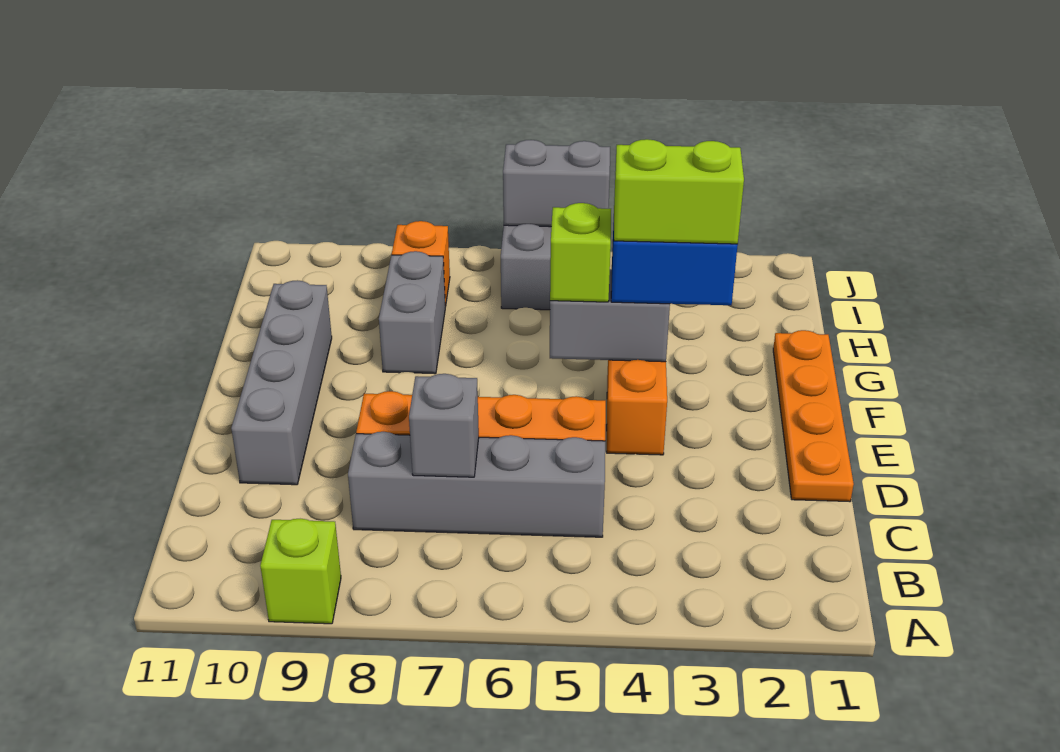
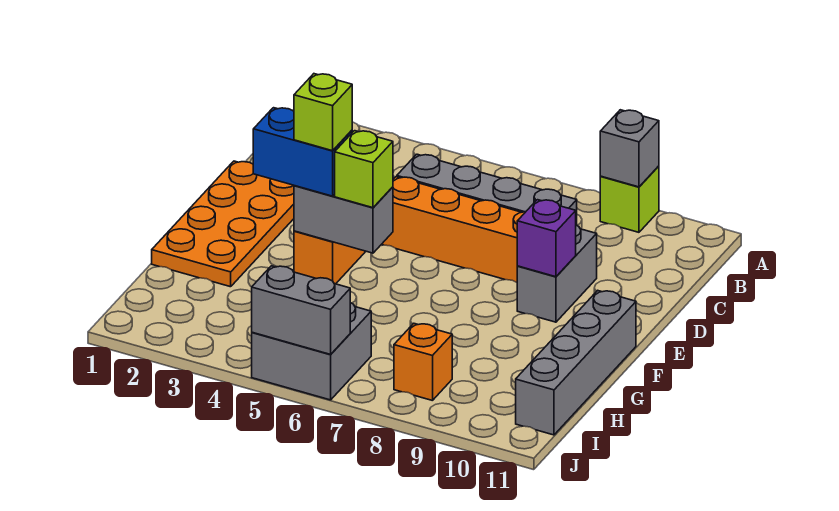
grey 1x1 brick [409,374,479,477] -> grey 1x1 brick moved to [600,110,659,187]
orange 1x4 plate [773,330,854,502] -> orange 2x4 plate [152,161,294,287]
grey 1x4 brick [231,280,332,485] -> grey 1x4 brick moved to [516,290,636,435]
none -> purple 1x1 brick [517,200,576,277]
lime 1x2 brick [614,139,744,244] -> lime 1x1 brick [294,74,352,151]
grey 1x2 brick [379,251,445,374] -> grey 1x2 brick moved to [517,225,597,322]

